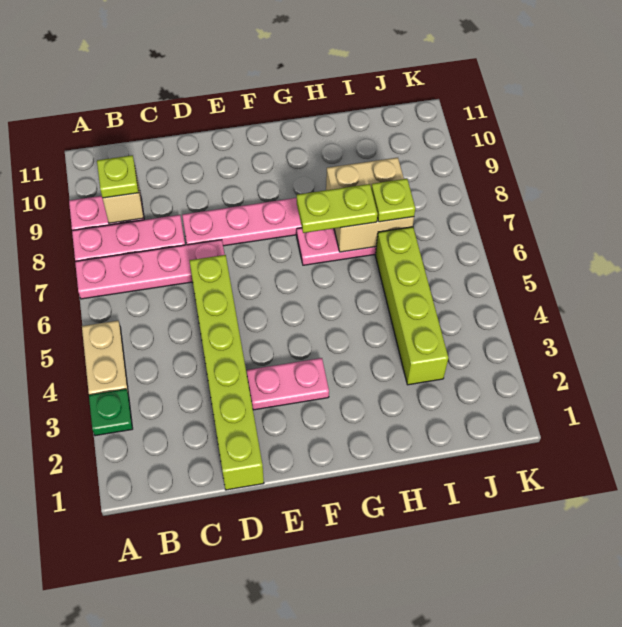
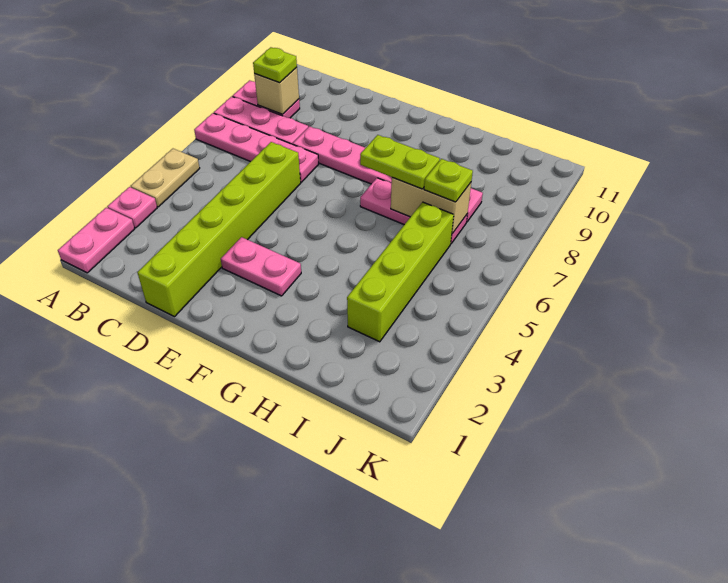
none -> pink 1x2 plate [58,208,135,273]
green 1x1 plate [89,389,133,436] -> pink 1x1 plate [107,187,157,228]
tan 2x2 brick [326,158,414,252] -> tan 1x2 brick [391,178,471,234]

